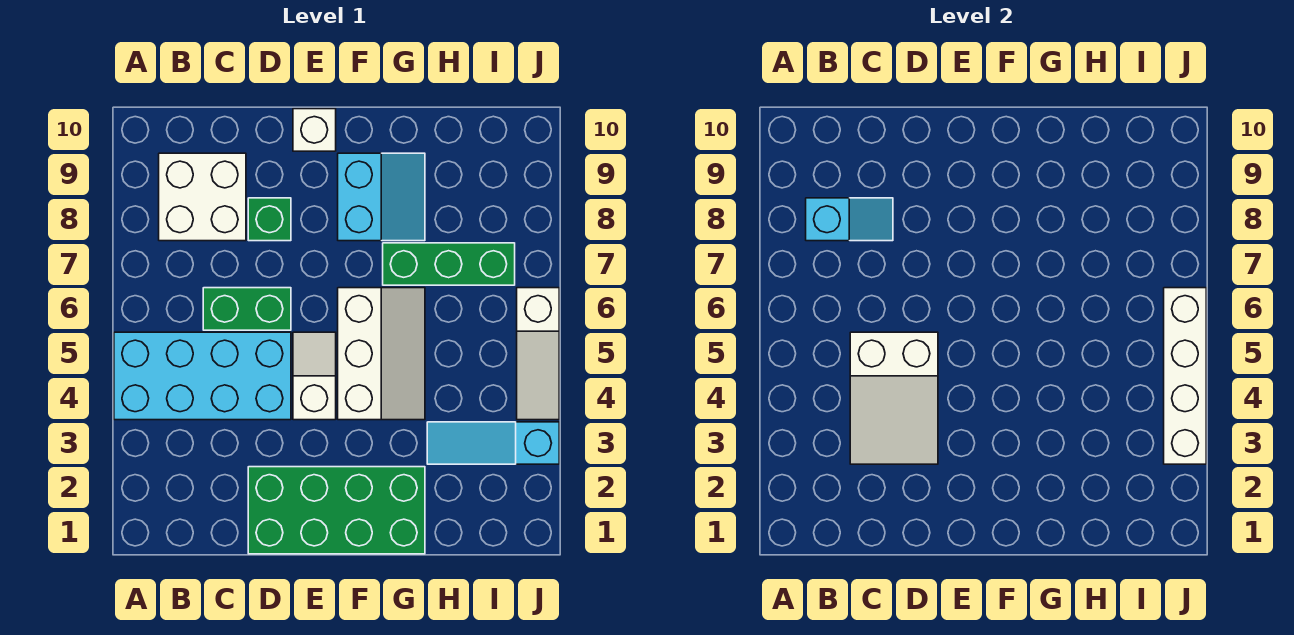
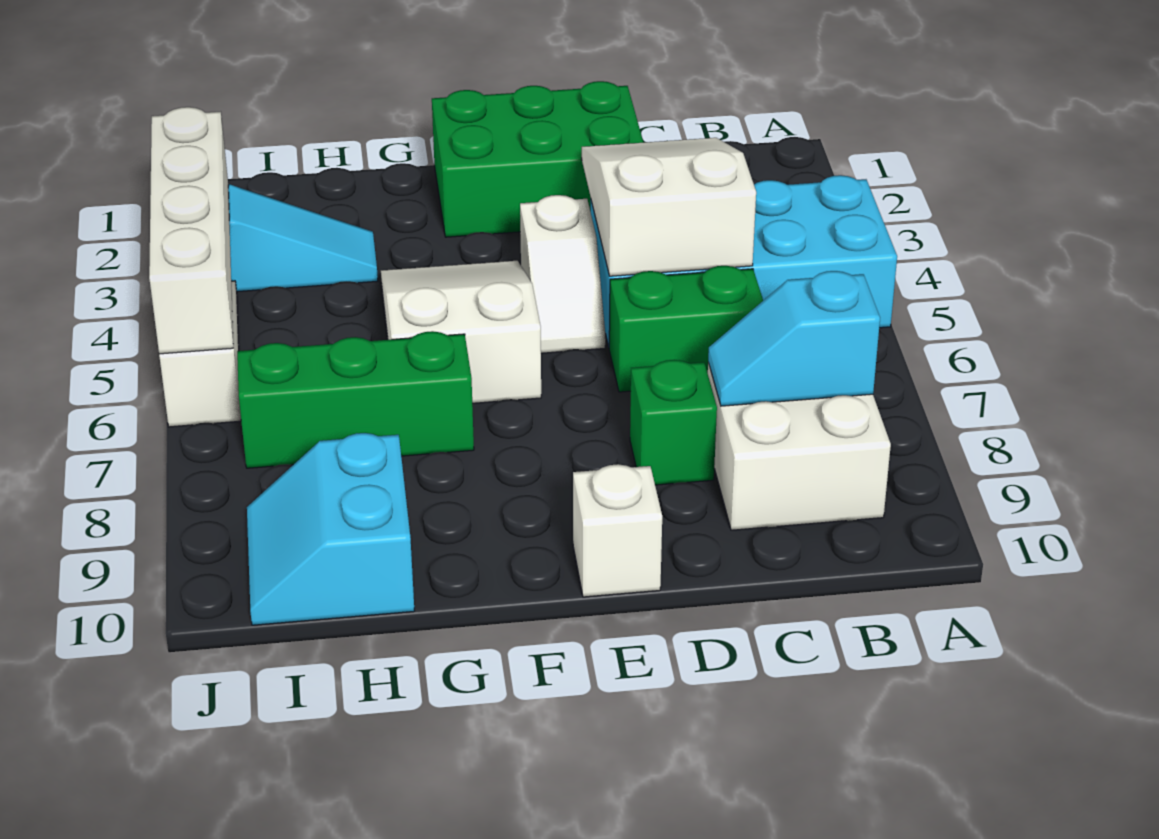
green 2x4 brick [248,467,425,554] -> green 2x3 brick [432,81,643,237]
white 2x3 slope [338,288,425,420] -> white 2x3 slope turned to [381,261,541,403]
cyan 2x2 slope [338,153,425,241] -> cyan 2x2 slope moved to [247,433,414,625]

